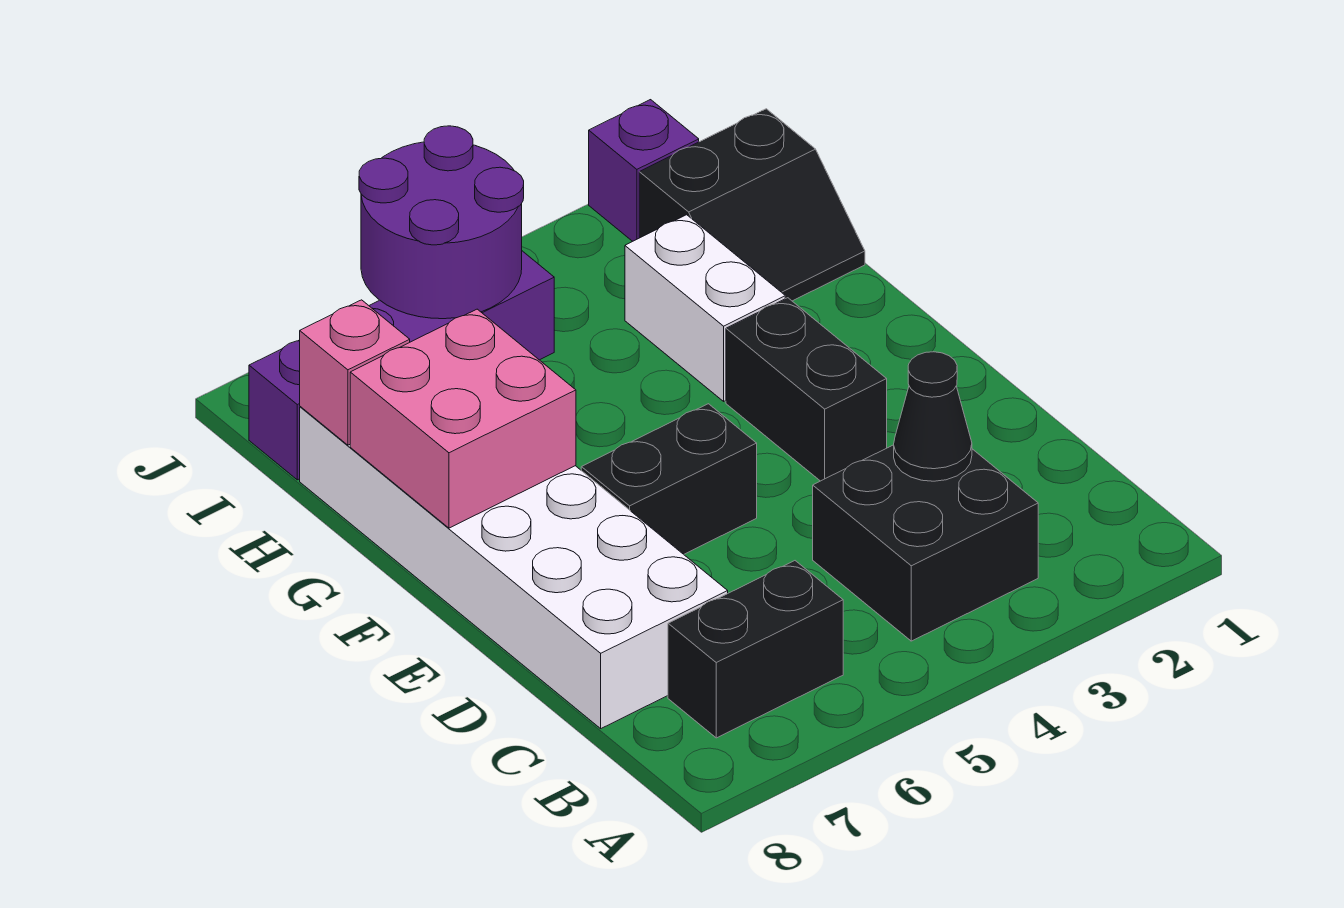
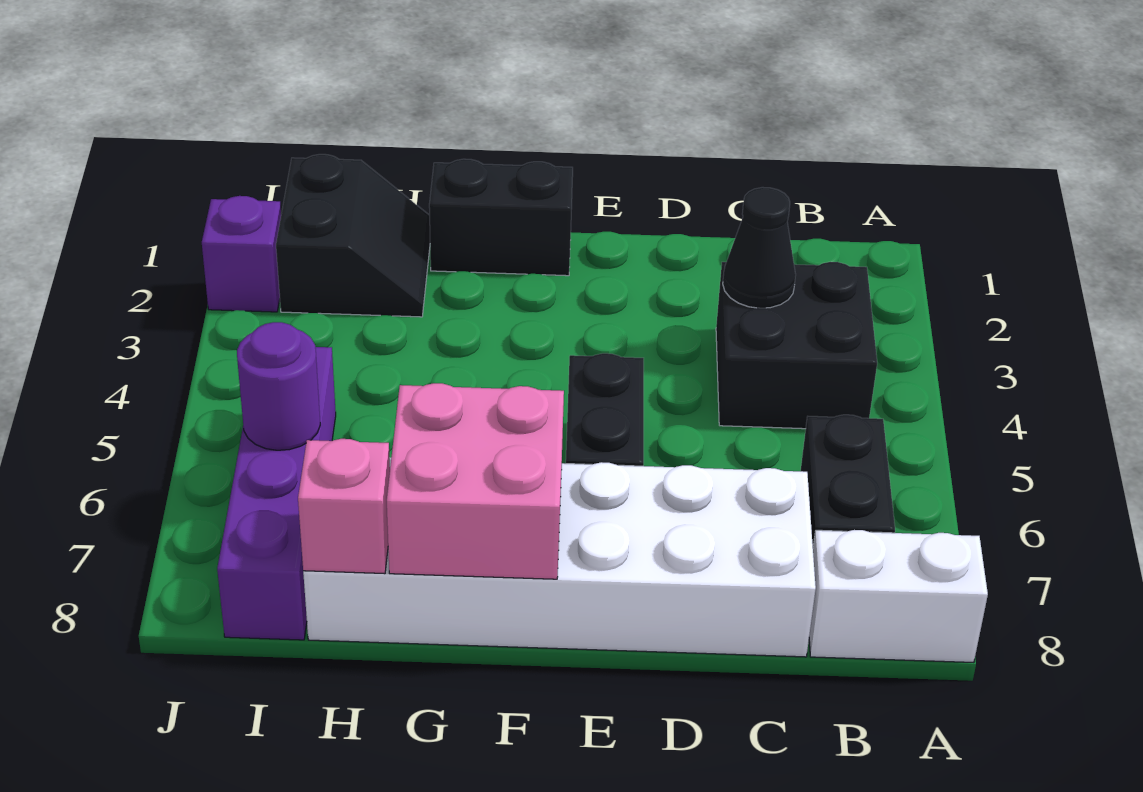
black 1x2 brick [726,298,887,481] -> black 1x2 brick moved to [429,159,573,276]
white 1x2 brick [625,215,785,401] -> white 1x2 brick moved to [809,530,988,662]
purple 2x2 round brick [359,126,524,319] -> purple 1x1 round brick [237,322,320,450]

